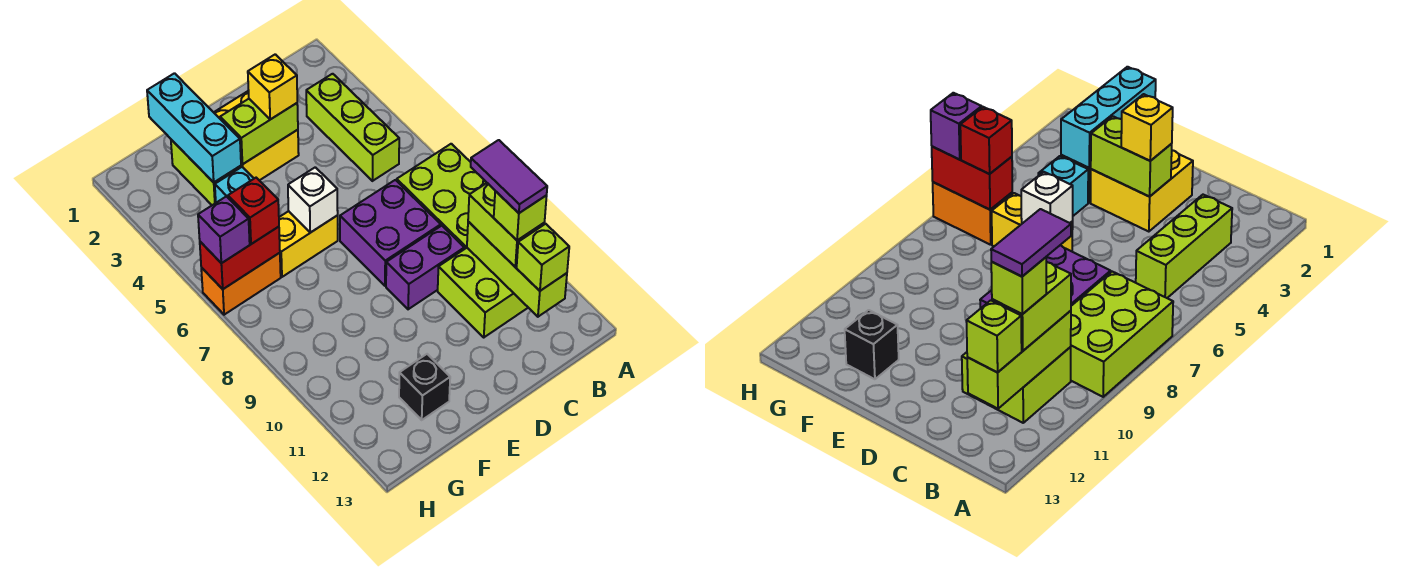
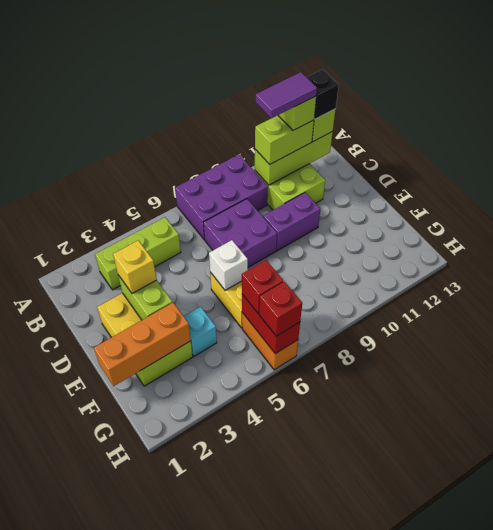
lime 2x3 brick [397,144,487,249] -> purple 2x3 brick [175,155,268,240]
purple 1x2 brick [386,226,464,309] -> purple 1x2 brick turned to [263,192,320,251]
cyan 1x3 brick [147,73,241,182] -> orange 1x3 brick [94,303,191,386]
black 1x1 brick [399,354,450,420] -> black 1x1 brick moved to [307,70,339,119]
purple 1x1 brick [198,196,250,263] -> red 1x1 brick [259,282,302,336]

